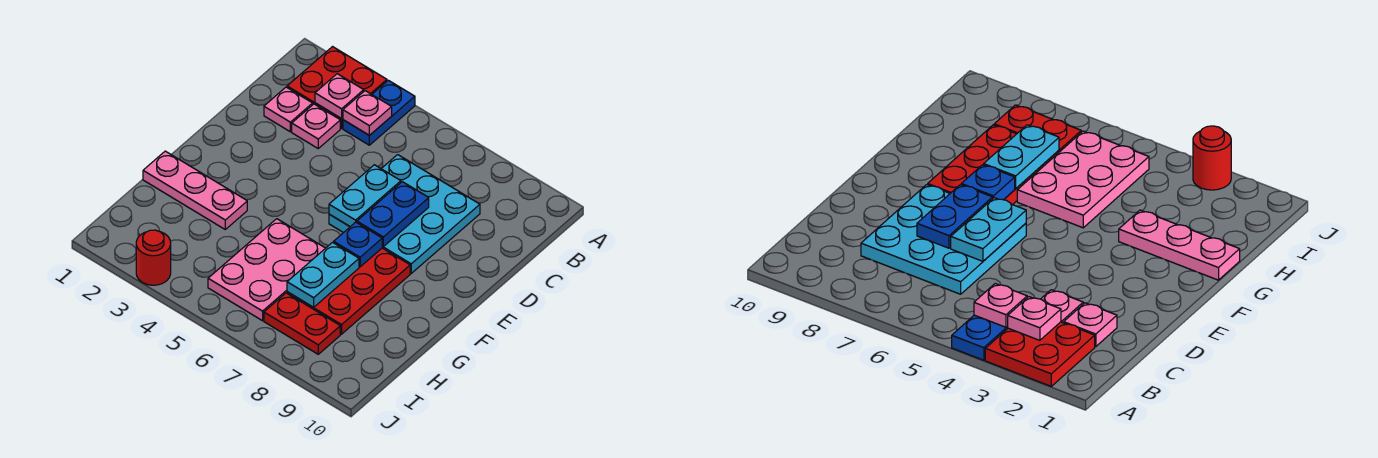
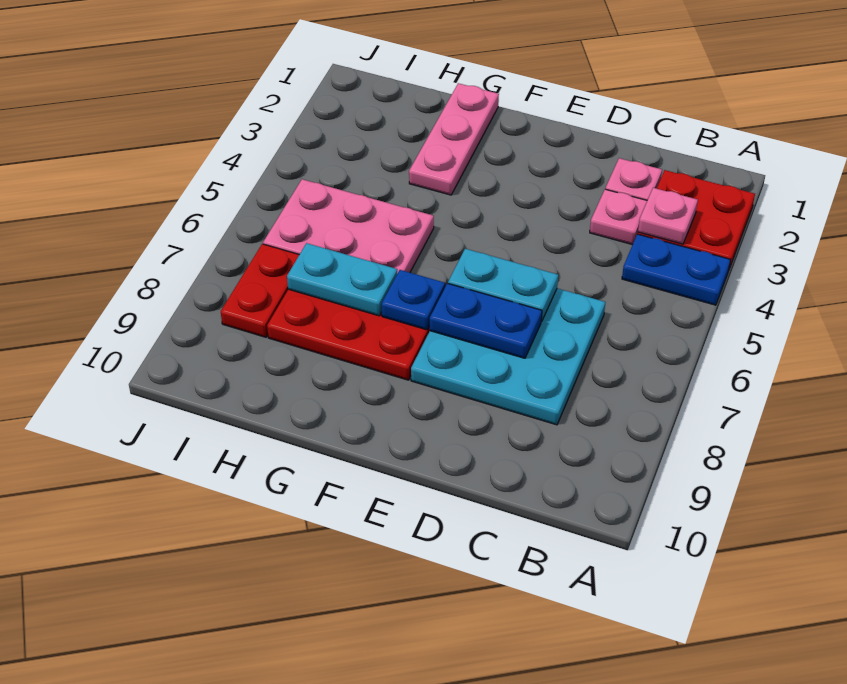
pink 1x1 plate [343,91,392,135] -> none
red 1x1 round brick [136,230,171,285] -> none

